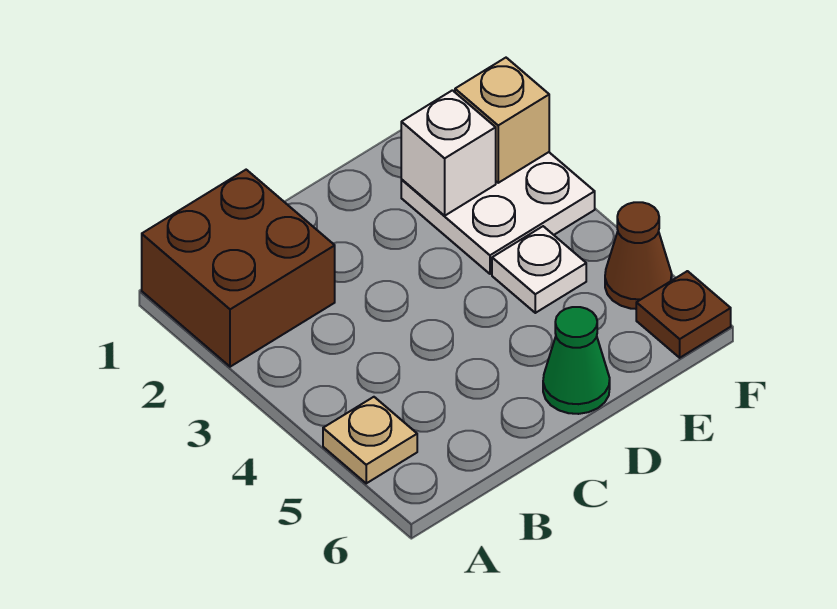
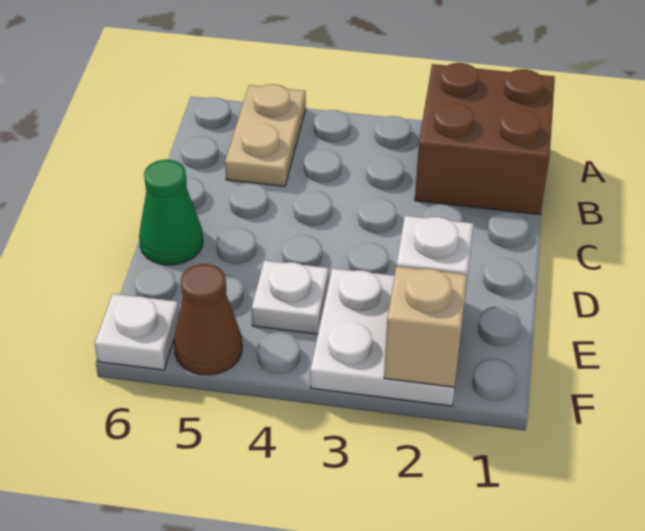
tan 1x1 plate [323,397,417,483] -> tan 1x2 plate [225,84,306,186]
brown 1x1 plate [636,271,731,358] -> white 1x1 plate [95,294,179,370]

